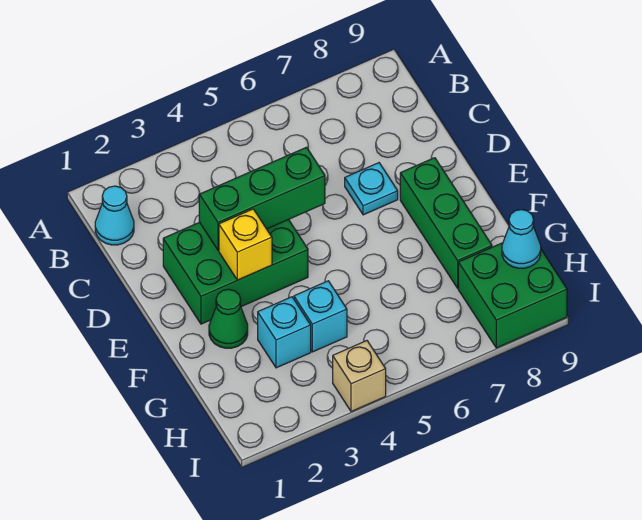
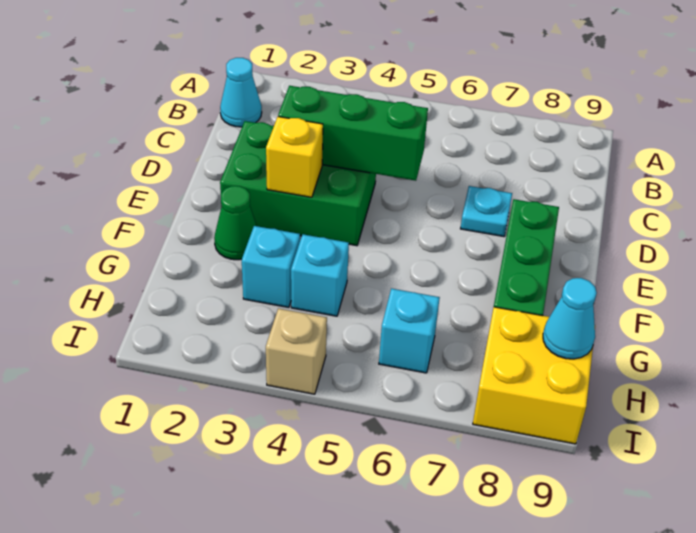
none -> cyan 1x1 brick [379,289,440,373]
green 2x2 brick [458,243,567,348] -> yellow 2x2 brick [473,307,593,444]

